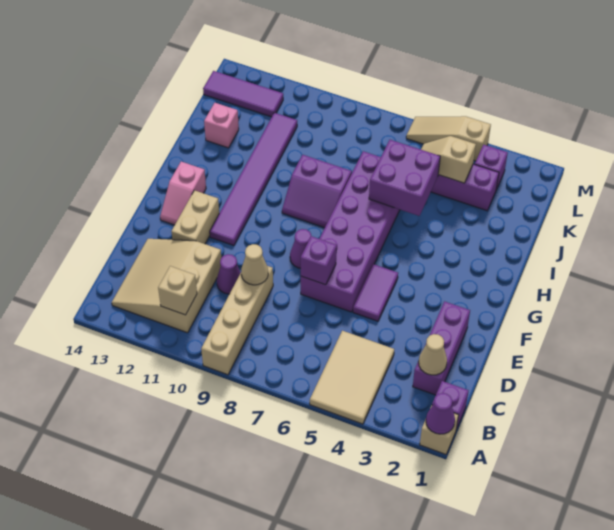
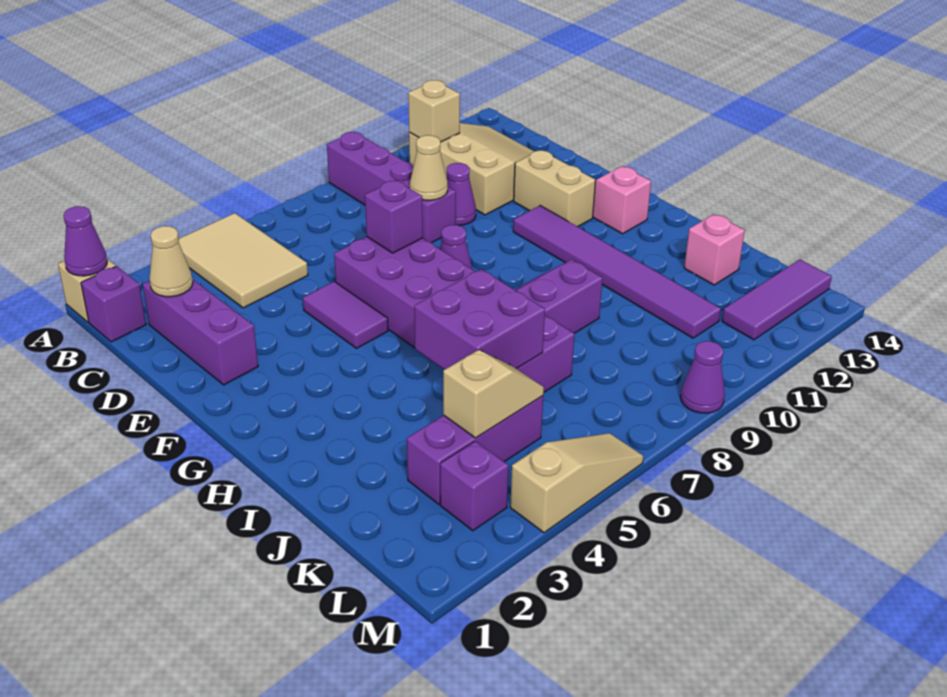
tan 1x4 brick [201,266,273,375] -> purple 1x4 brick [327,132,456,243]
none -> purple 1x1 cone [680,341,725,413]

